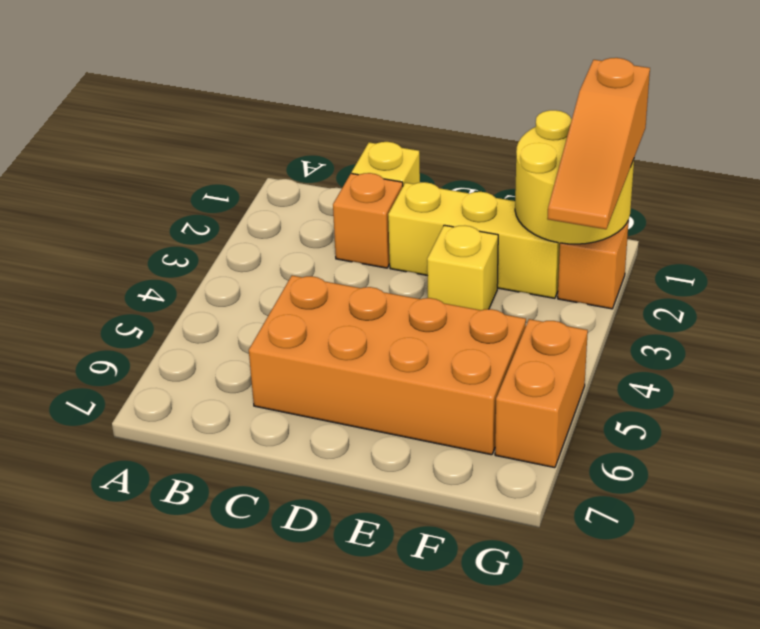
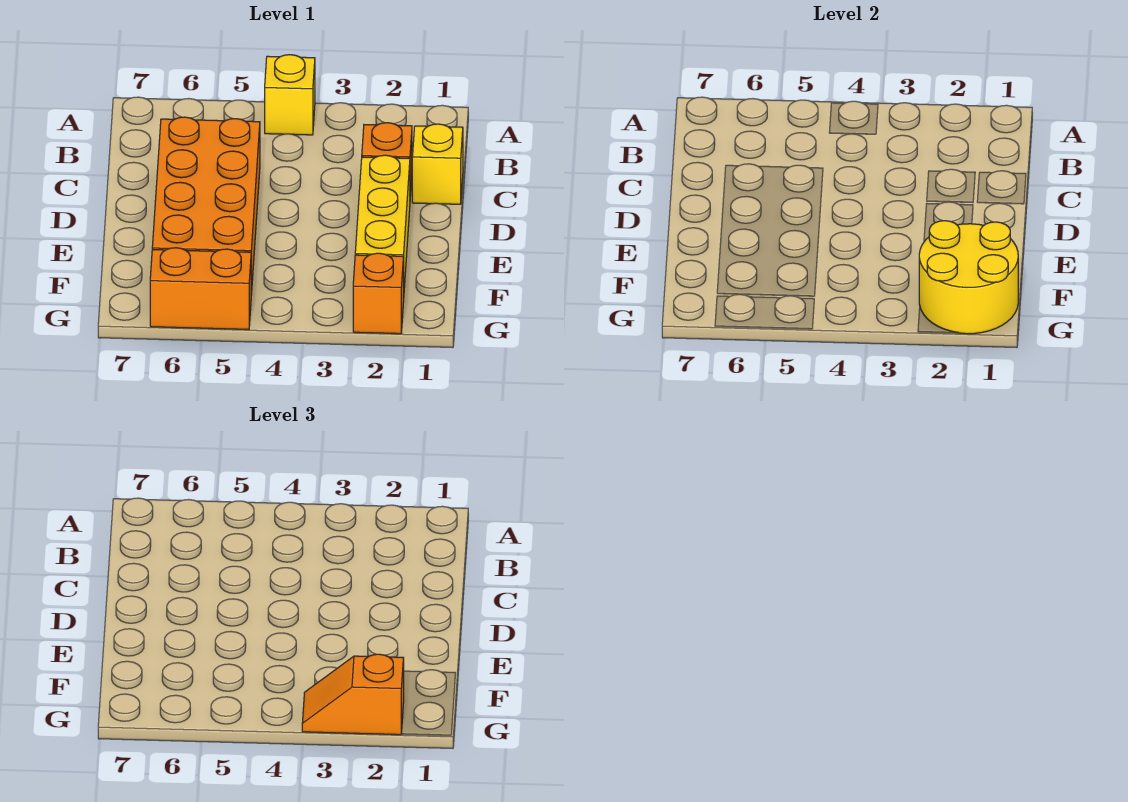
yellow 1x1 brick [427,225,498,310] -> yellow 1x1 brick moved to [265,55,315,135]
orange 1x3 slope [547,58,650,229] -> orange 1x2 slope [302,654,404,735]

